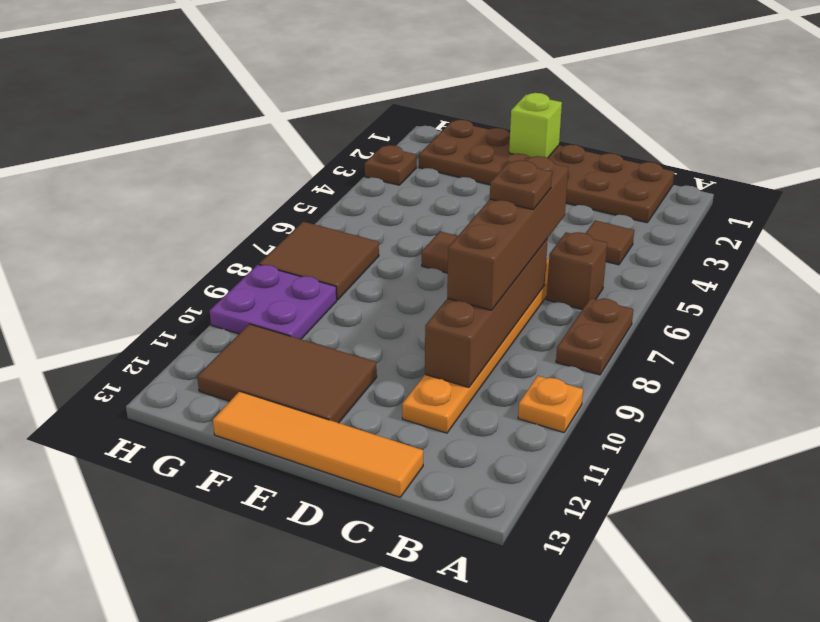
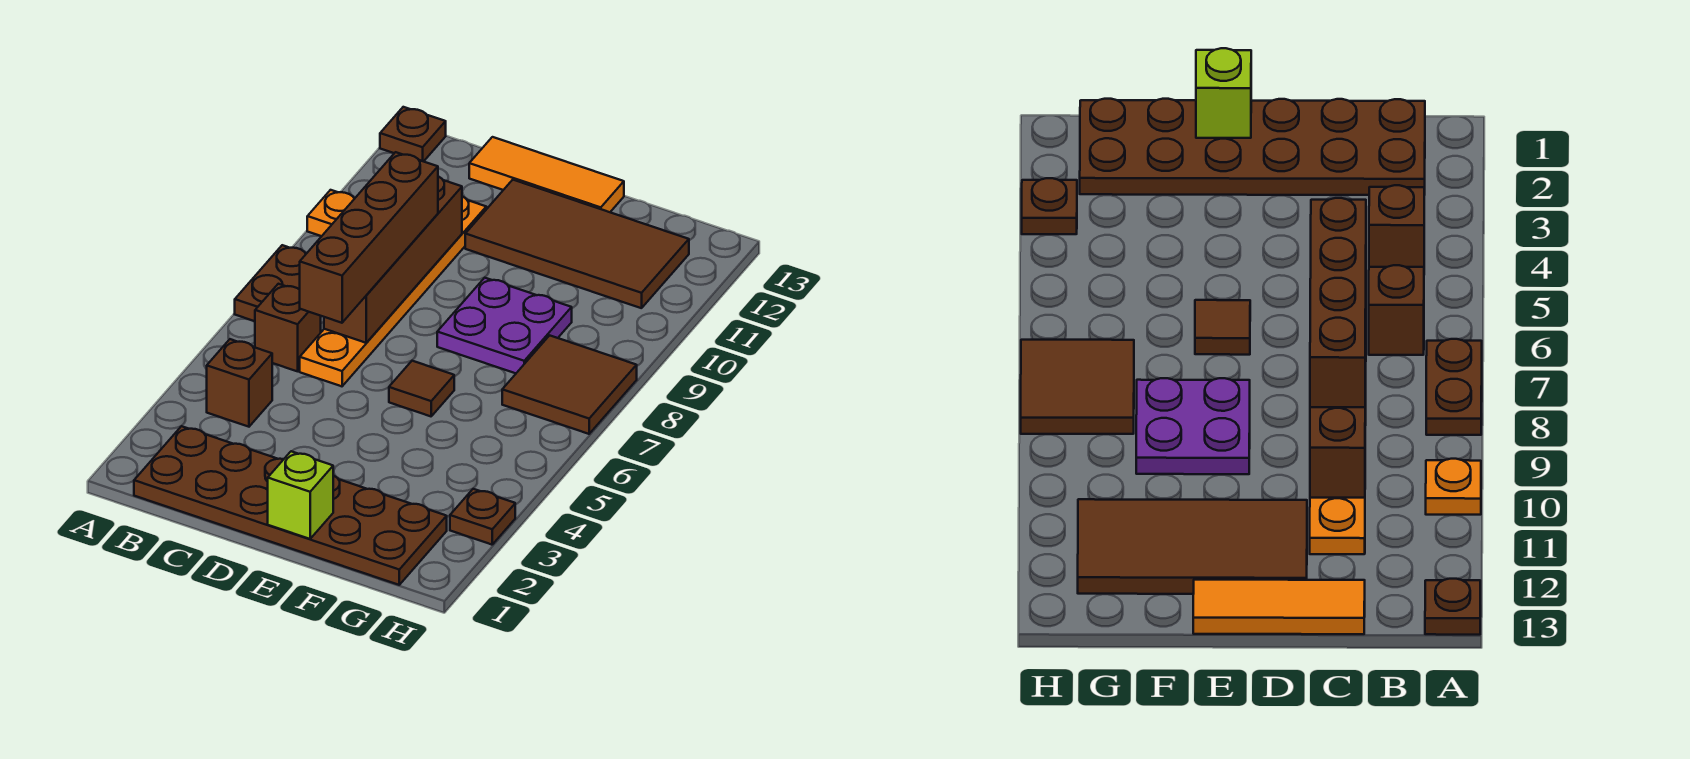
brown 1x1 tile [586,221,634,265] -> brown 1x1 brick [207,339,272,427]
brown 1x1 plate [490,161,552,210] -> brown 1x1 plate moved to [380,107,446,162]
orange 1x4 tile [213,391,423,497] -> orange 1x3 tile [469,137,624,212]
brown 2x3 tile [197,324,377,423] -> brown 2x4 tile [465,180,689,308]
purple 2x2 plate [210,265,337,339] -> purple 2x2 plate moved to [437,278,572,373]

